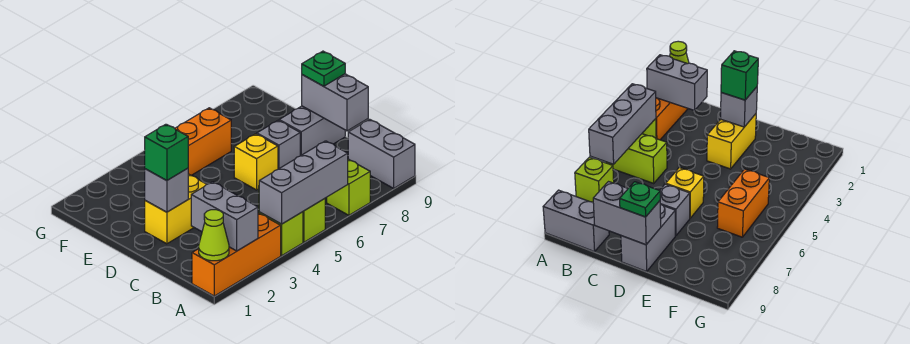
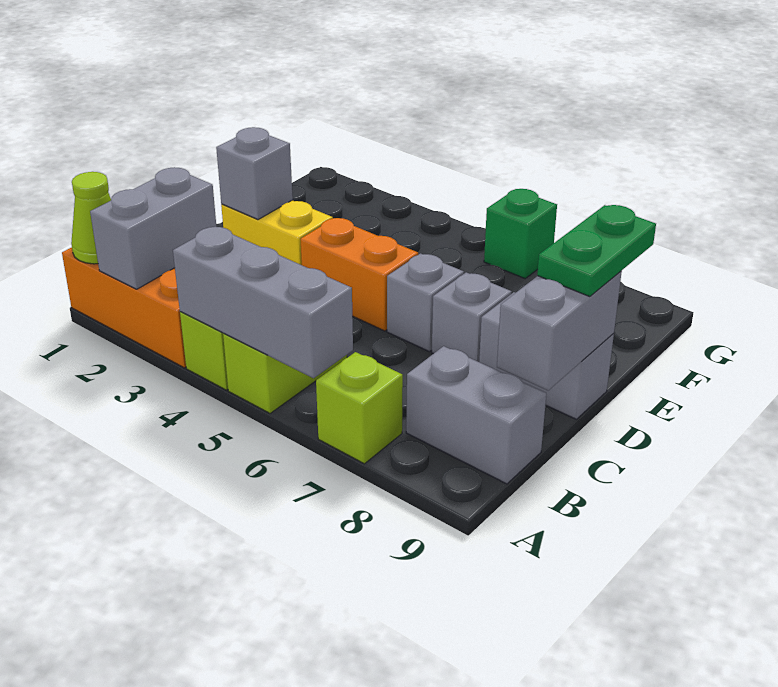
grey 1x2 brick [348,119,415,188] -> grey 1x2 brick turned to [406,346,546,484]
green 1x1 brick [145,124,188,181] -> green 1x1 brick moved to [484,189,557,279]
yellow 1x1 brick [234,134,278,190] -> grey 1x1 brick [387,253,464,352]
green 1x1 plate [302,51,345,86] -> green 1x2 plate [537,205,656,297]
orange 1x2 brick [175,108,231,175] -> orange 1x2 brick moved to [301,218,418,331]

